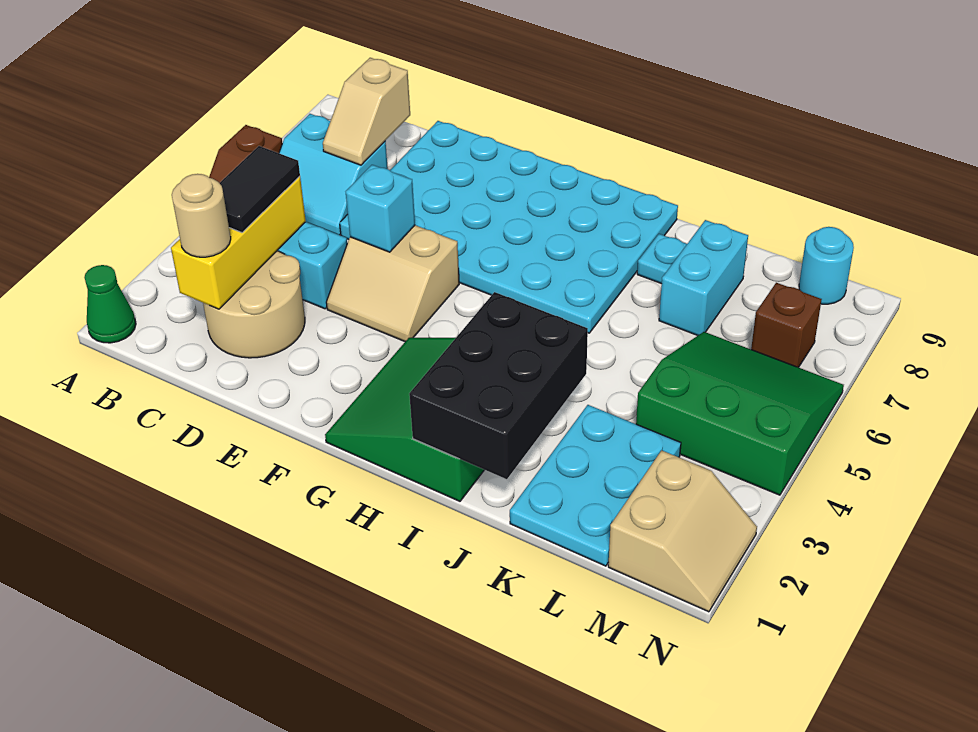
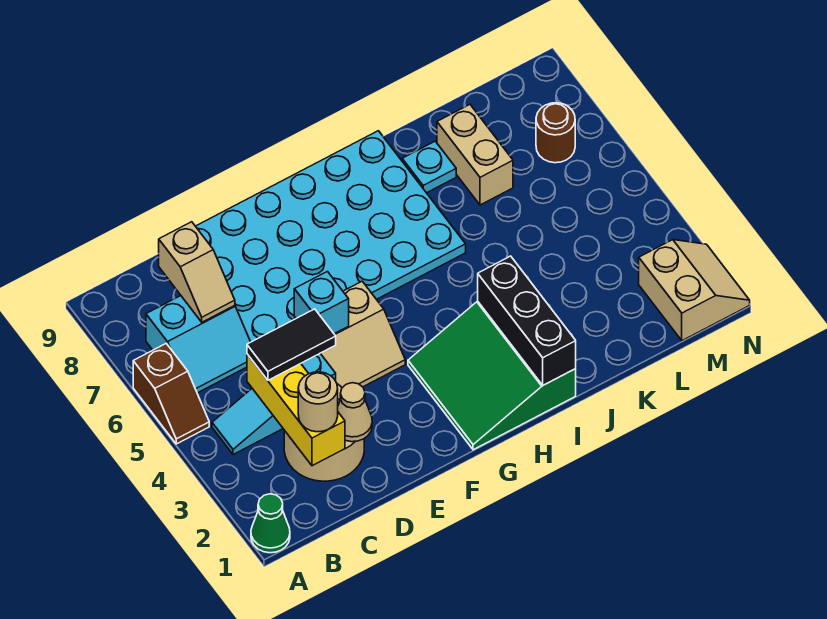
black 1x2 tile [220,146,300,233] -> black 1x2 tile turned to [247,309,336,380]
none -> tan 1x1 cone [338,383,372,442]
black 2x3 brick [409,292,588,479] -> black 1x3 brick [478,256,576,385]
cyan 2x3 plate [510,405,681,566] -> none
cyan 1x2 brick [659,220,748,335] -> tan 1x2 brick [437,105,513,205]
green 3x3 slope [636,332,844,495] -> none
brown 1x1 brick [751,283,822,367] -> brown 1x1 round brick [536,103,575,163]
cyan 1x1 round brick [799,227,854,304] -> none

